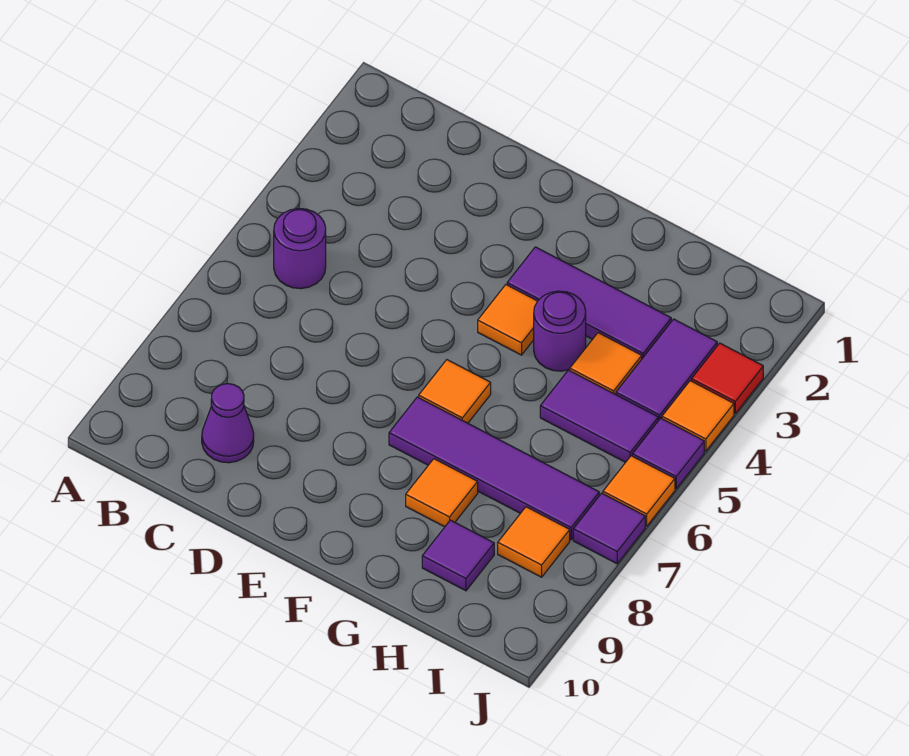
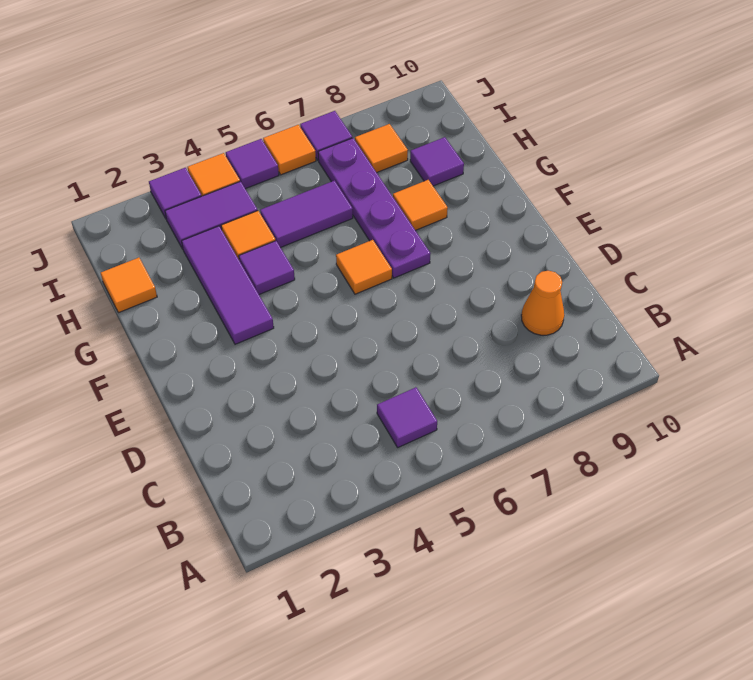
purple 1x1 round brick [274,208,326,289] -> purple 1x1 tile [377,387,437,447]
purple 1x1 cone [202,384,254,463] -> orange 1x1 cone [521,271,564,335]
orange 1x1 tile [478,285,537,355] -> orange 1x1 tile moved to [101,258,157,313]
purple 1x4 tile [389,397,599,540] -> purple 1x4 plate [318,138,431,278]
purple 1x1 round brick [534,291,586,371] -> purple 1x1 tile [239,241,295,294]
purple 1x2 tile [540,370,658,462] -> purple 1x2 tile turned to [260,181,353,247]
red 1x1 tile [692,343,763,413] -> purple 1x1 tile [149,168,201,218]

